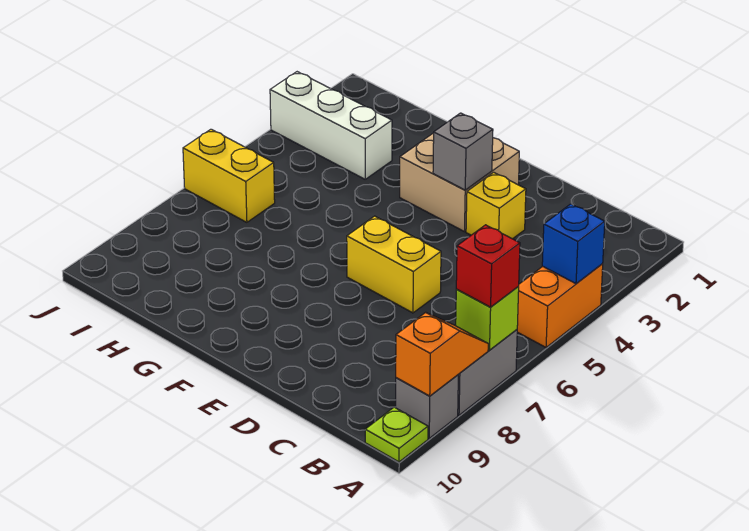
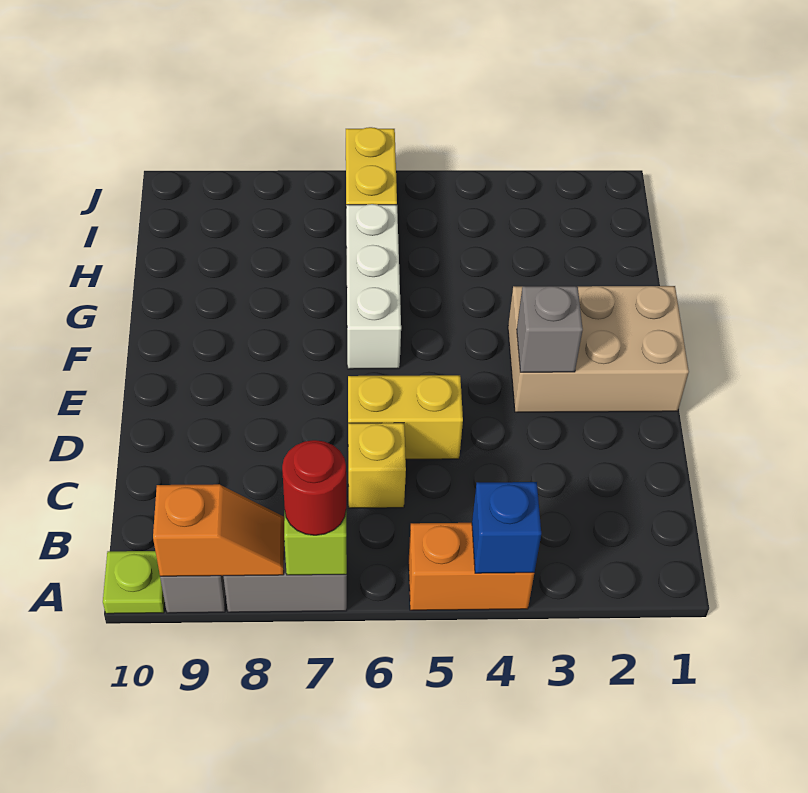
red 1x1 brick [456,225,520,307] -> red 1x1 round brick [282,440,346,535]
yellow 1x1 brick [466,172,526,239] -> yellow 1x1 brick moved to [348,423,406,508]
yellow 1x2 brick [347,216,441,313] -> yellow 1x2 brick turned to [348,375,463,459]
tan 2x2 brick [400,133,519,232] -> tan 2x3 brick [508,286,689,412]
white 1x3 brick [270,72,392,179] -> white 1x3 brick moved to [346,204,401,369]

